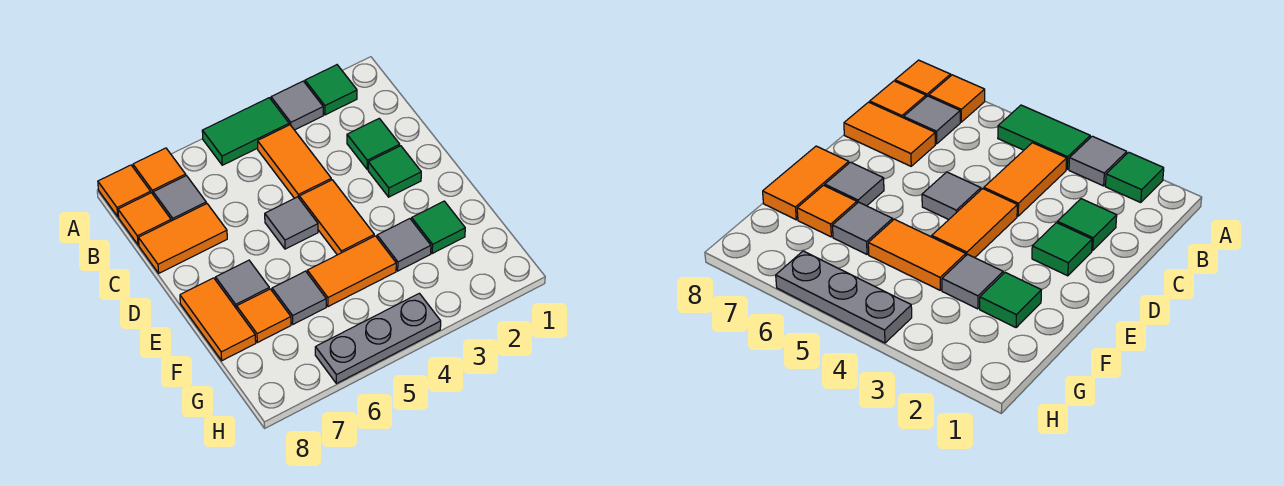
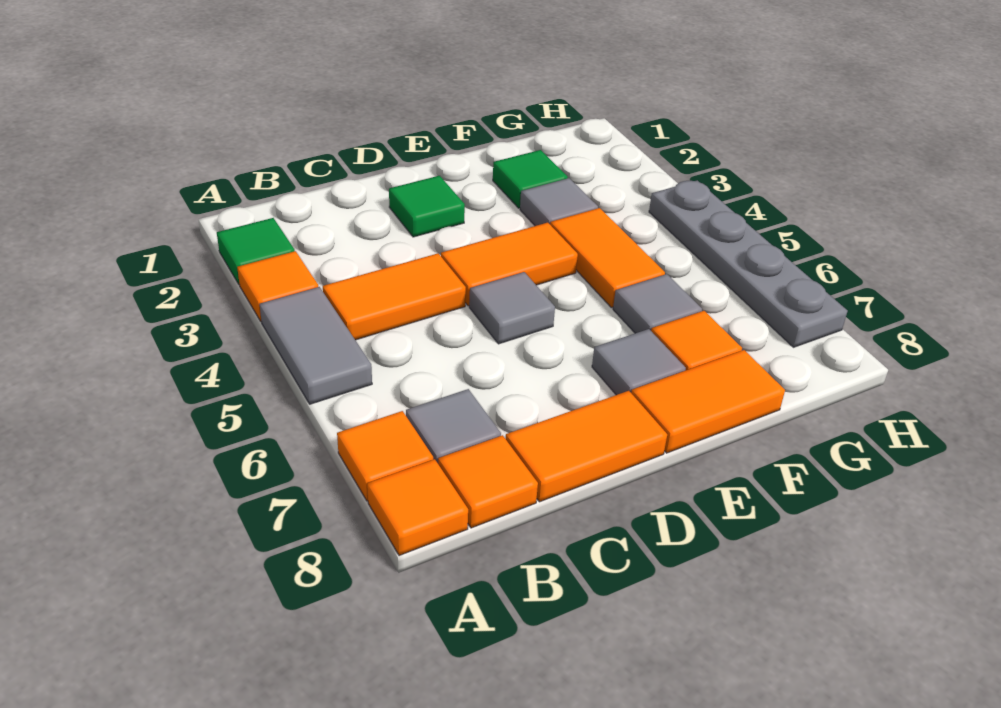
grey 1x1 tile [271,81,323,130] -> orange 1x1 tile [237,251,318,322]
green 1x2 tile [202,98,289,165] -> grey 1x2 tile [260,287,372,404]
green 1x1 tile [347,118,400,170] -> none
orange 1x2 tile [138,204,227,273] -> orange 1x2 tile turned to [506,391,667,502]
grey 1x3 plate [315,293,441,384] -> grey 1x4 plate [649,180,848,347]

